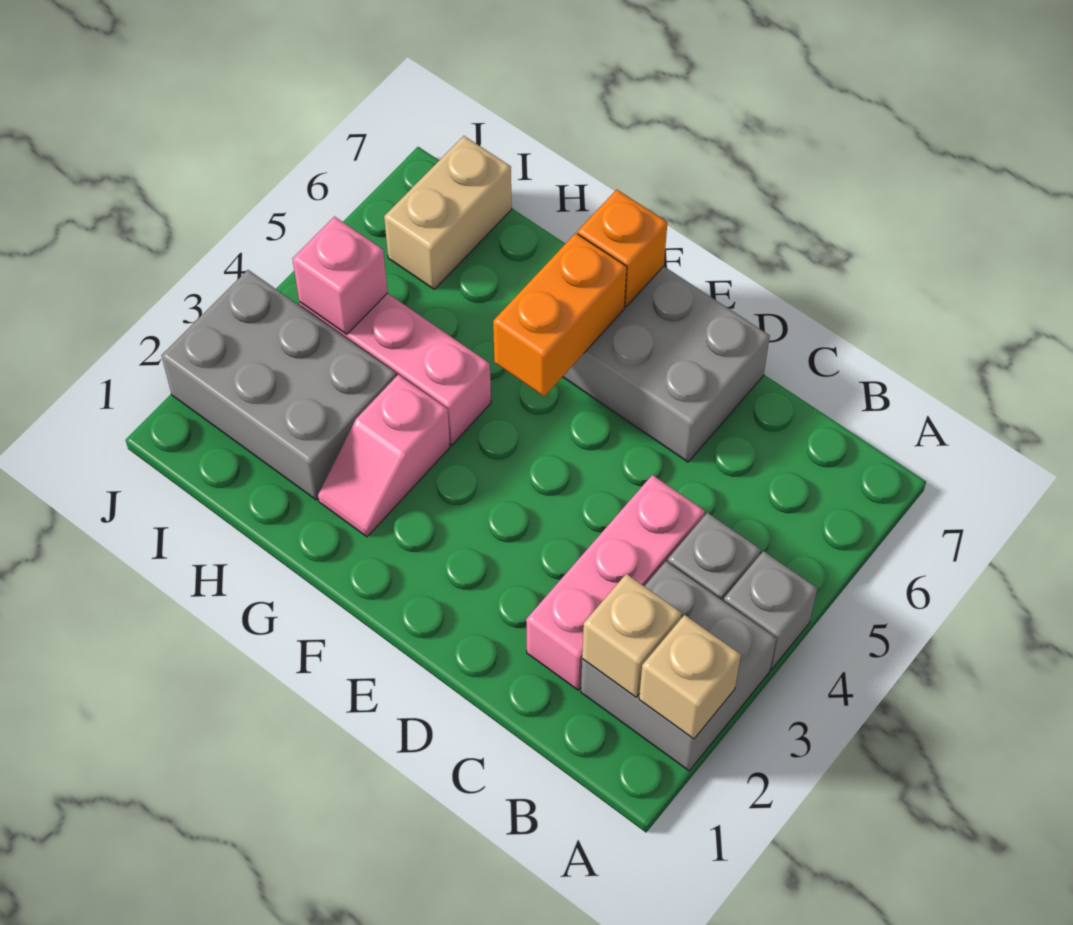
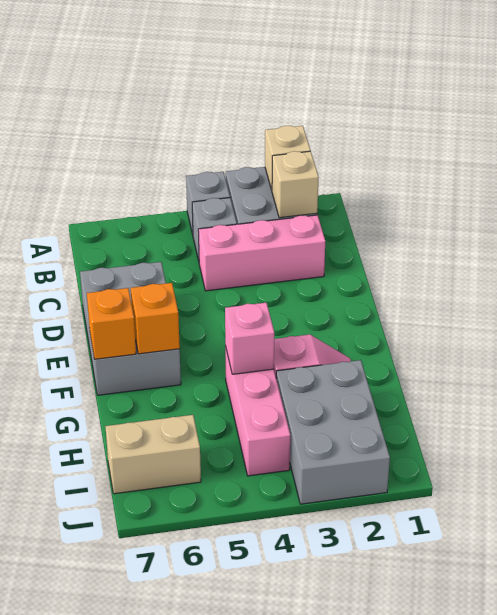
orange 1x2 brick [493,233,627,396] -> orange 1x1 brick [131,283,180,354]
pink 1x1 brick [293,217,388,334] -> pink 1x1 brick moved to [225,303,274,374]

